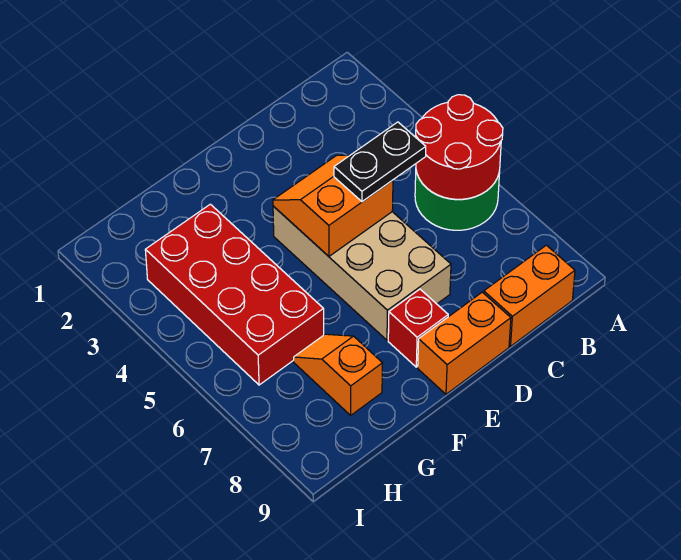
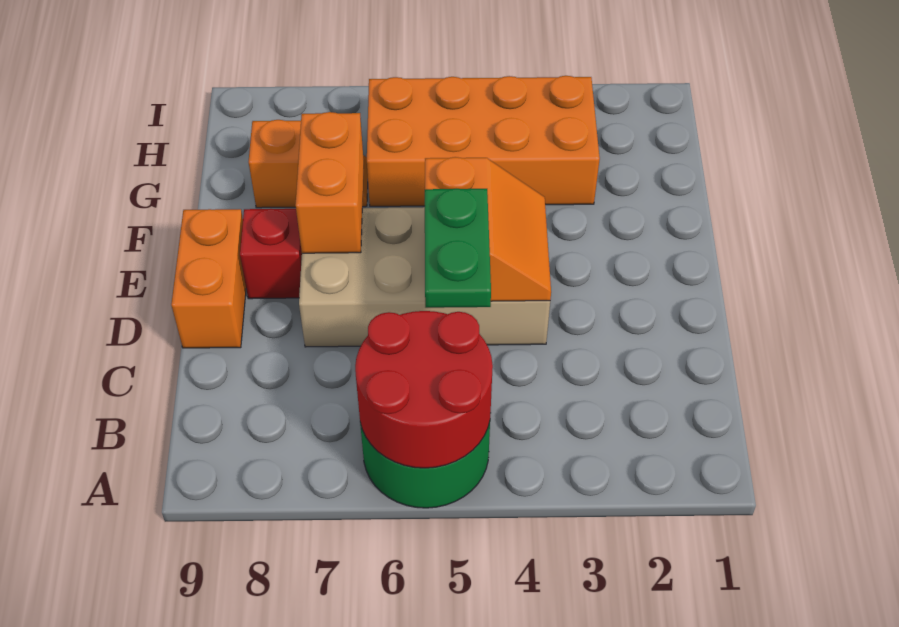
orange 1x2 brick [484,245,575,346] -> orange 1x2 brick moved to [296,112,364,253]
black 1x2 plate [334,122,426,202] -> green 1x2 plate [425,189,491,308]
red 2x4 brick [145,204,324,385] -> orange 2x4 brick [367,76,600,206]

